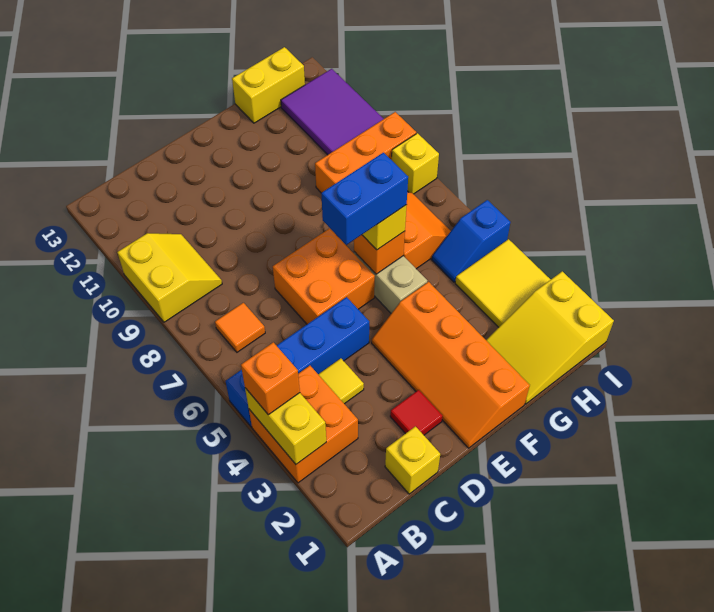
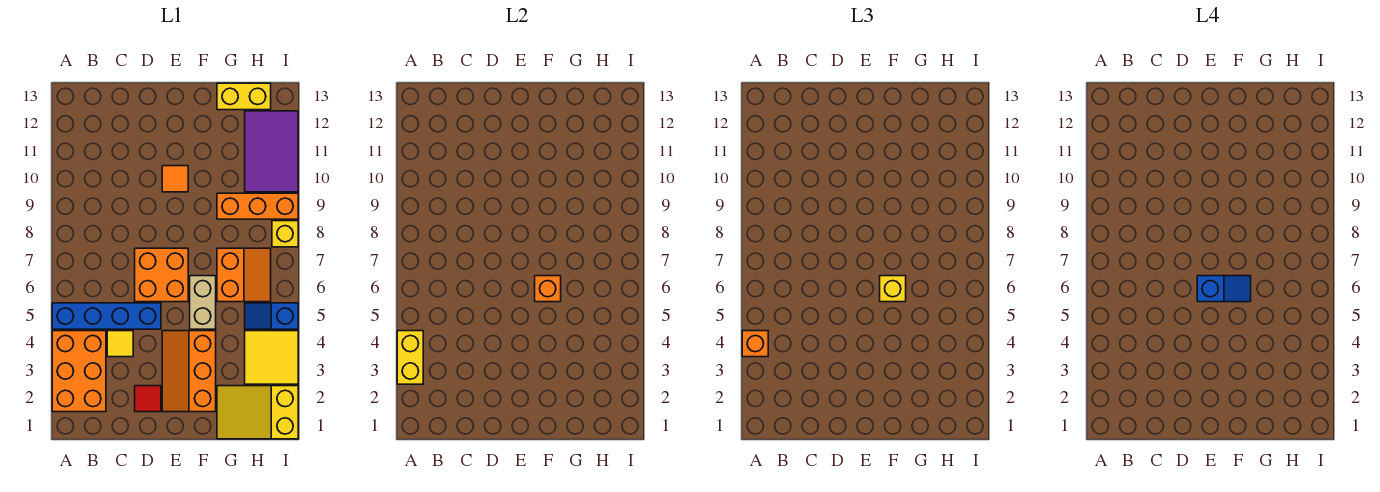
orange 2x2 brick [249,366,358,483] -> orange 2x3 brick [52,331,106,412]
yellow 2x2 slope [117,233,222,322] -> none
orange 1x1 tile [215,303,265,352] -> orange 1x1 tile moved to [162,166,188,192]
yellow 1x1 brick [385,426,440,494] -> none
orange 2x4 slope [372,282,530,448] -> orange 2x3 slope [162,331,216,412]
blue 1x2 brick [321,153,408,245] -> blue 1x2 slope [1197,276,1251,302]

